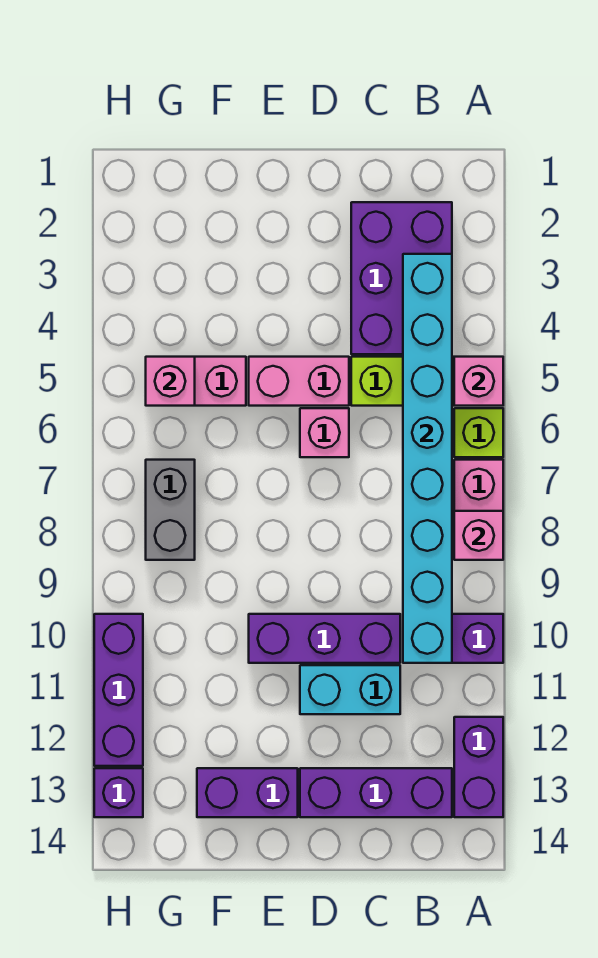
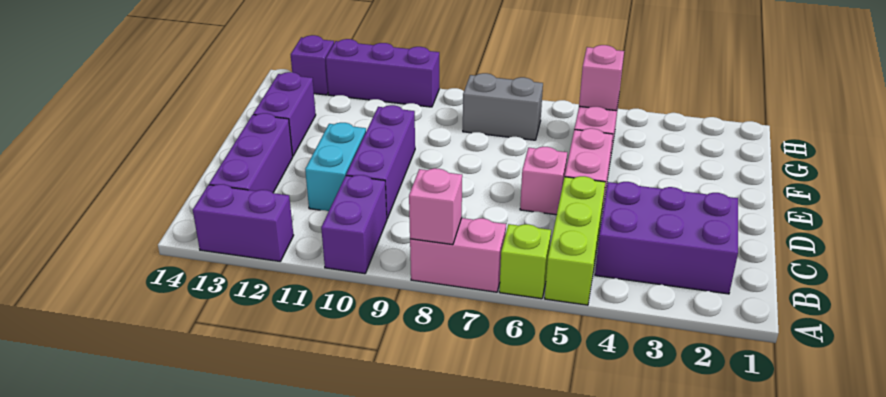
pink 1x1 brick [454,357,503,406] -> none
cyan 1x8 brick [403,254,452,663] -> none

